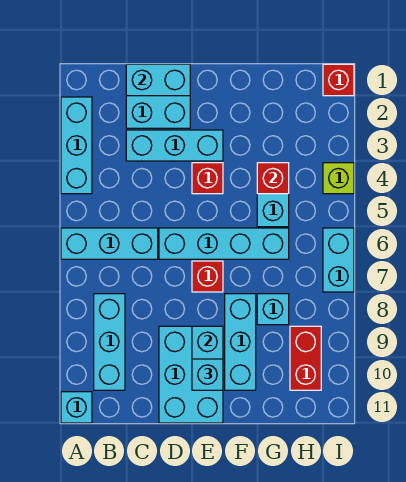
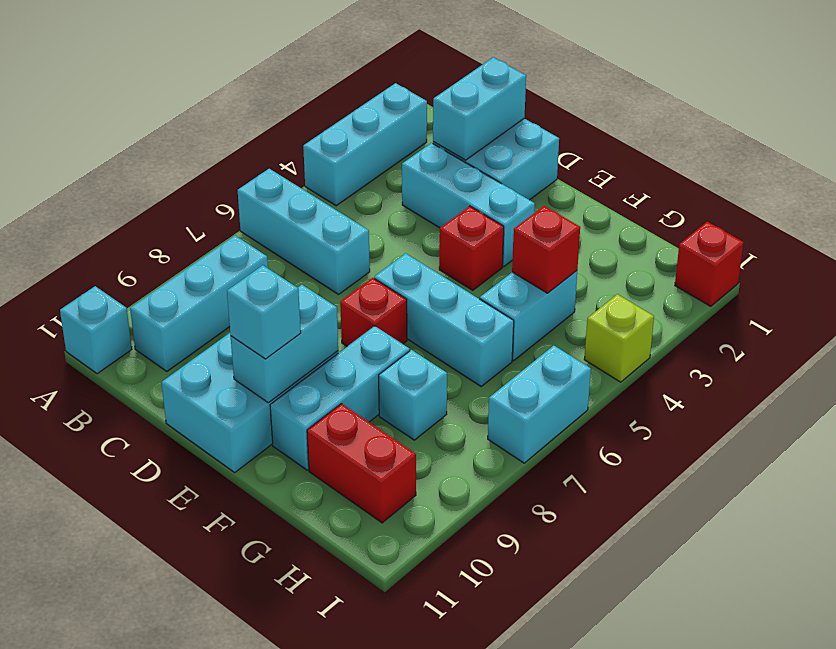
cyan 1x2 brick [126,64,190,96] -> cyan 1x2 brick turned to [433,57,526,160]
cyan 1x4 brick [159,228,289,259] -> cyan 1x3 brick [374,253,514,386]
red 1x2 brick [290,326,321,390] -> red 1x2 brick turned to [307,404,416,523]

